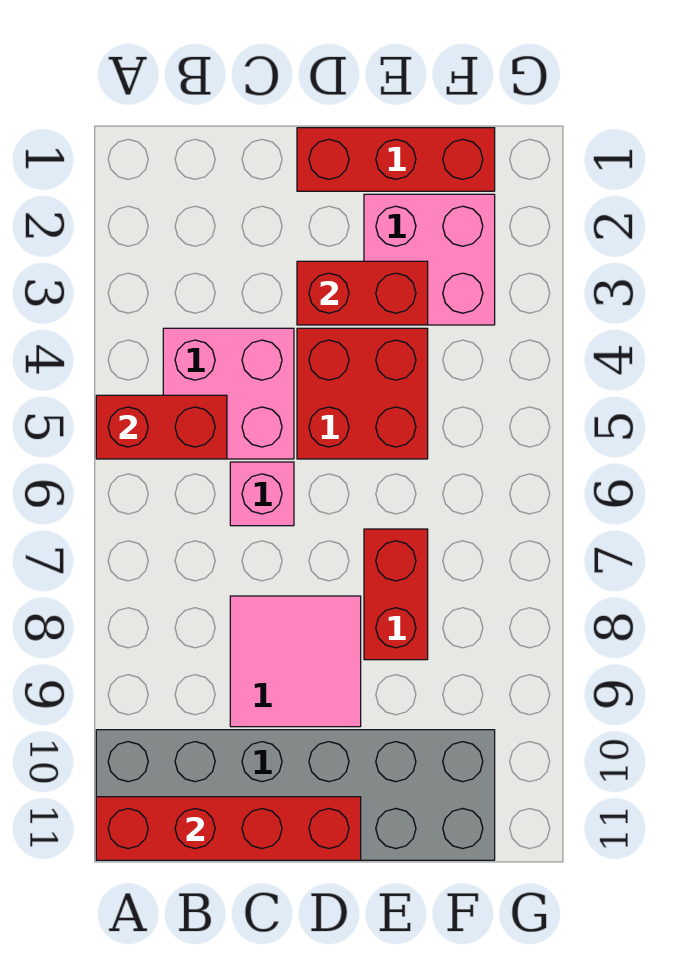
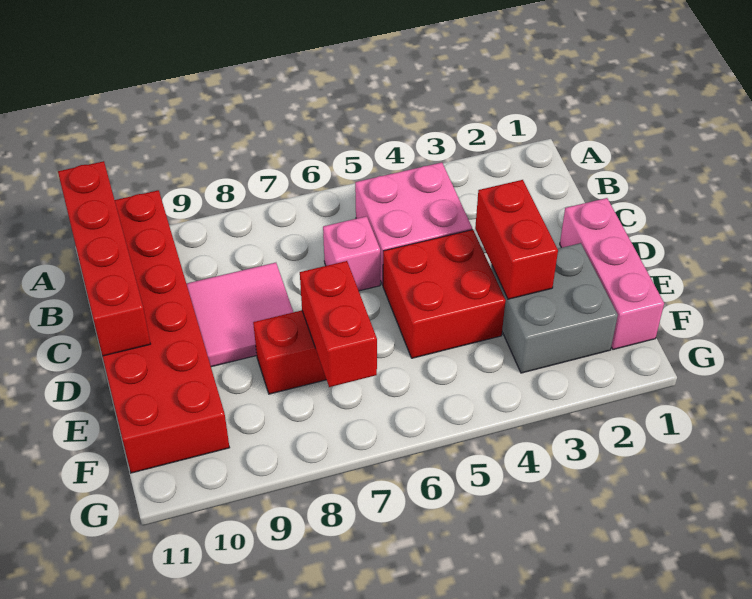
red 1x2 brick [96,395,227,459] -> red 1x2 brick moved to [300,261,377,387]
grey 2x6 brick [96,730,495,860] -> red 2x6 brick [103,190,230,473]
red 1x3 brick [297,128,495,191] -> pink 1x3 brick [560,198,664,350]
pink 2x2 brick [364,194,495,325] -> grey 2x2 brick [491,243,618,373]

